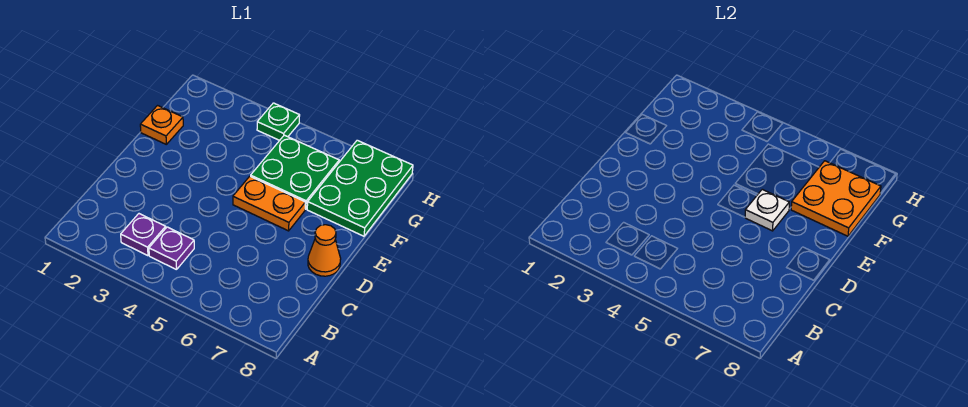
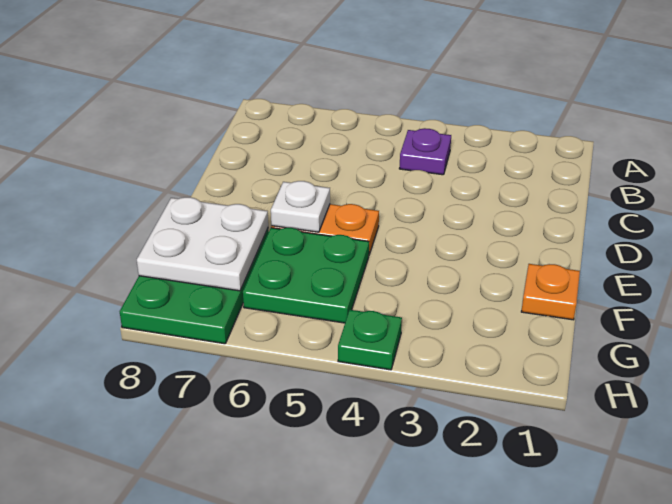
purple 1x1 plate [121,214,166,256] -> none
orange 1x1 cone [308,225,341,276] -> none
orange 2x2 plate [791,161,881,236] -> white 2x2 plate [137,197,268,291]

